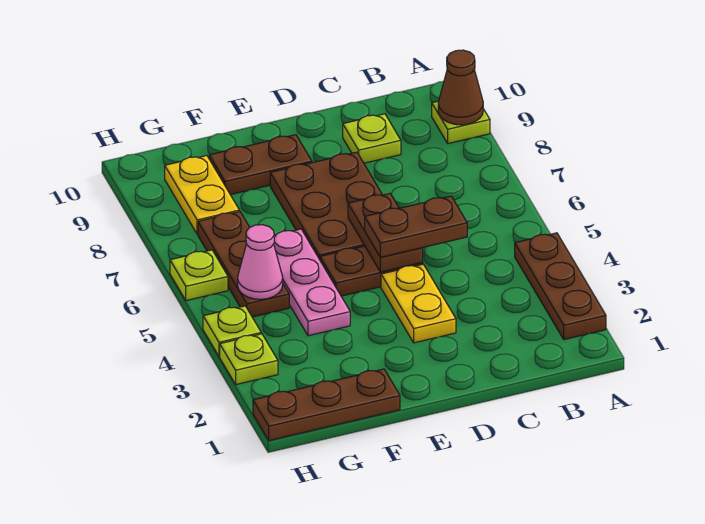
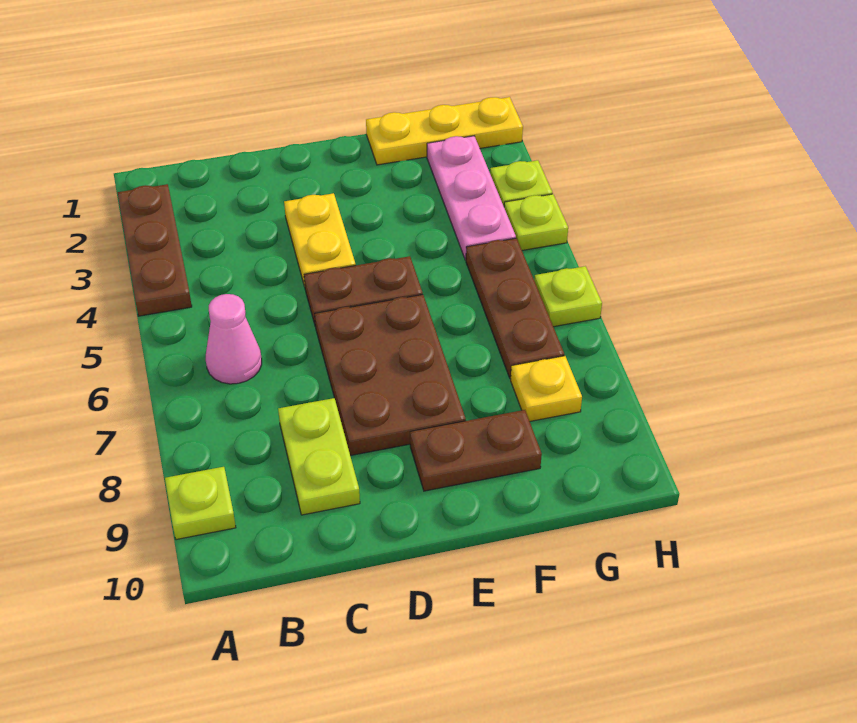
brown 1x1 cone [438,50,483,125] -> none
brown 1x2 plate [365,196,467,257] -> none
lime 1x1 plate [343,114,401,163] -> lime 1x2 plate [278,398,360,515]
brown 1x2 plate [348,194,423,272] -> none
brown 1x3 plate [253,369,400,440] -> yellow 1x3 plate [366,97,523,165]
pink 1x3 plate [274,229,350,336] -> pink 1x3 plate moved to [427,136,516,260]
pink 1x1 cone [238,225,283,299] -> pink 1x1 cone moved to [206,294,262,384]
yellow 1x2 plate [165,156,239,234] -> yellow 1x1 plate [511,356,582,421]

